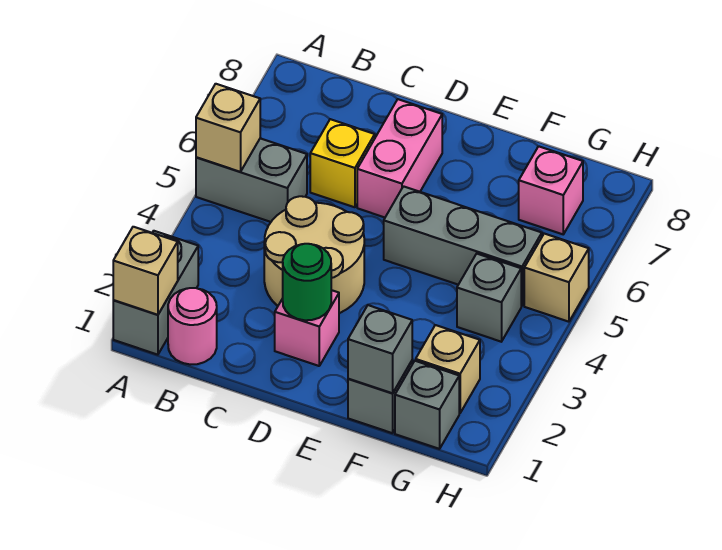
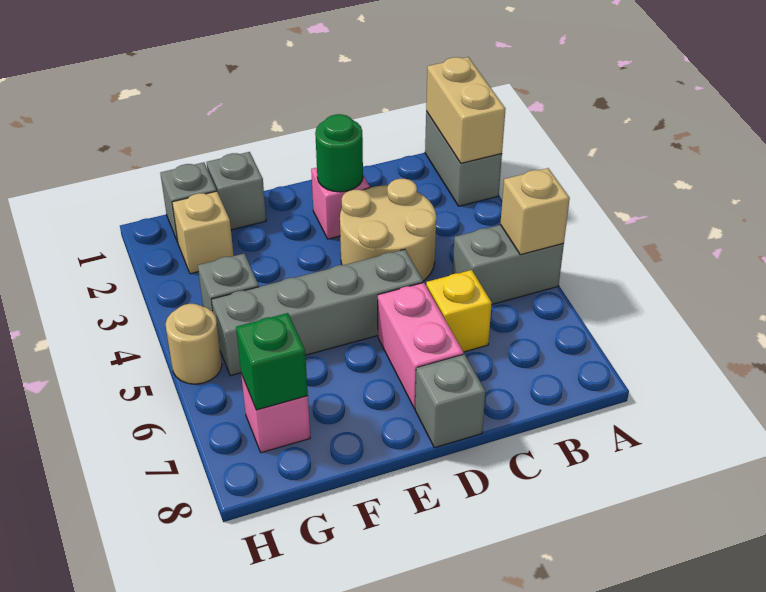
tan 1x1 brick [113,227,178,315] -> tan 1x2 brick [426,57,505,163]
pink 1x1 round brick [168,288,217,365] -> none
grey 1x3 brick [384,186,542,306] -> grey 1x4 brick [211,249,423,376]
grey 1x1 brick [348,305,412,393] -> grey 1x1 brick moved to [415,354,486,448]
none -> green 1x1 brick [236,313,308,410]
tan 1x1 brick [524,234,589,322] -> tan 1x1 round brick [166,304,222,384]

